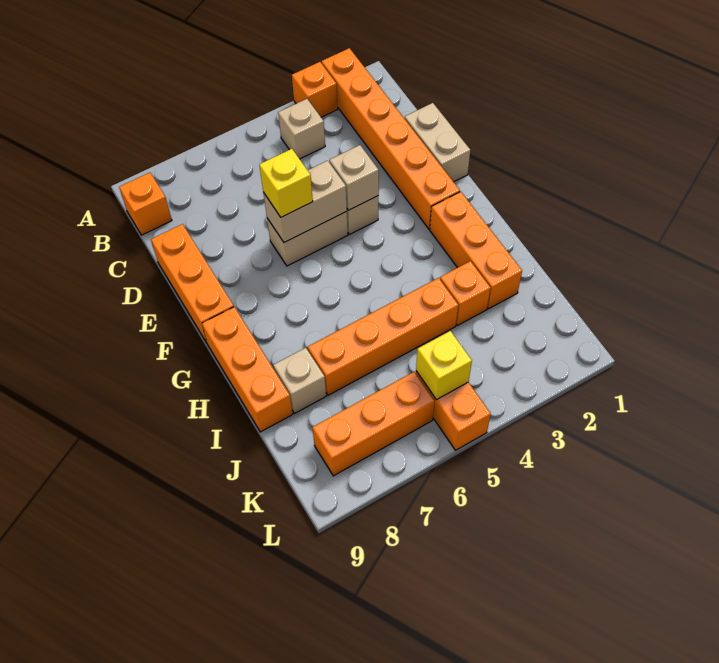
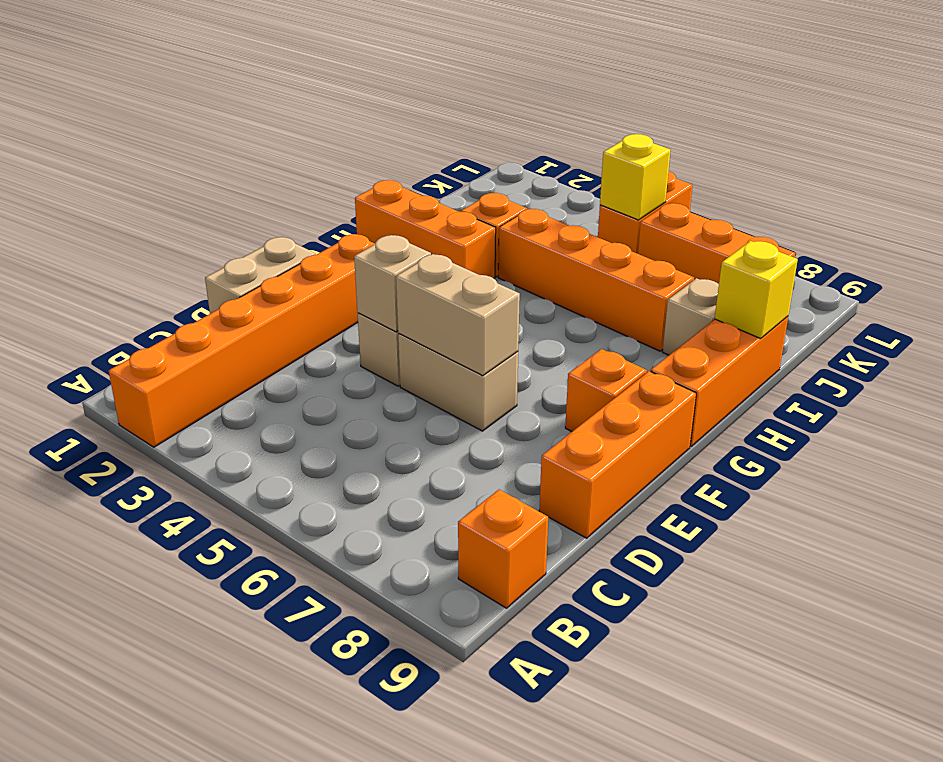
orange 1x1 brick [292,62,338,117] -> orange 1x1 brick moved to [565,349,647,432]
tan 1x1 brick [278,99,325,159] -> none
yellow 1x1 brick [259,149,313,217] -> yellow 1x1 brick moved to [715,241,798,338]
orange 1x3 brick [430,192,522,309] -> orange 1x3 brick turned to [355,180,496,278]

